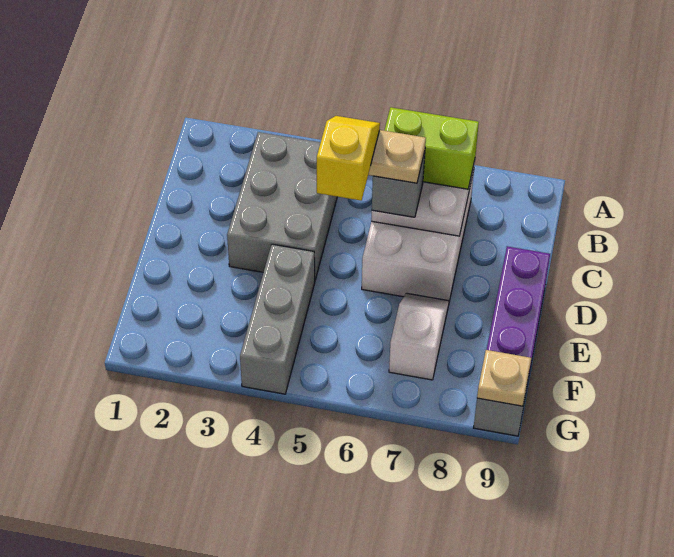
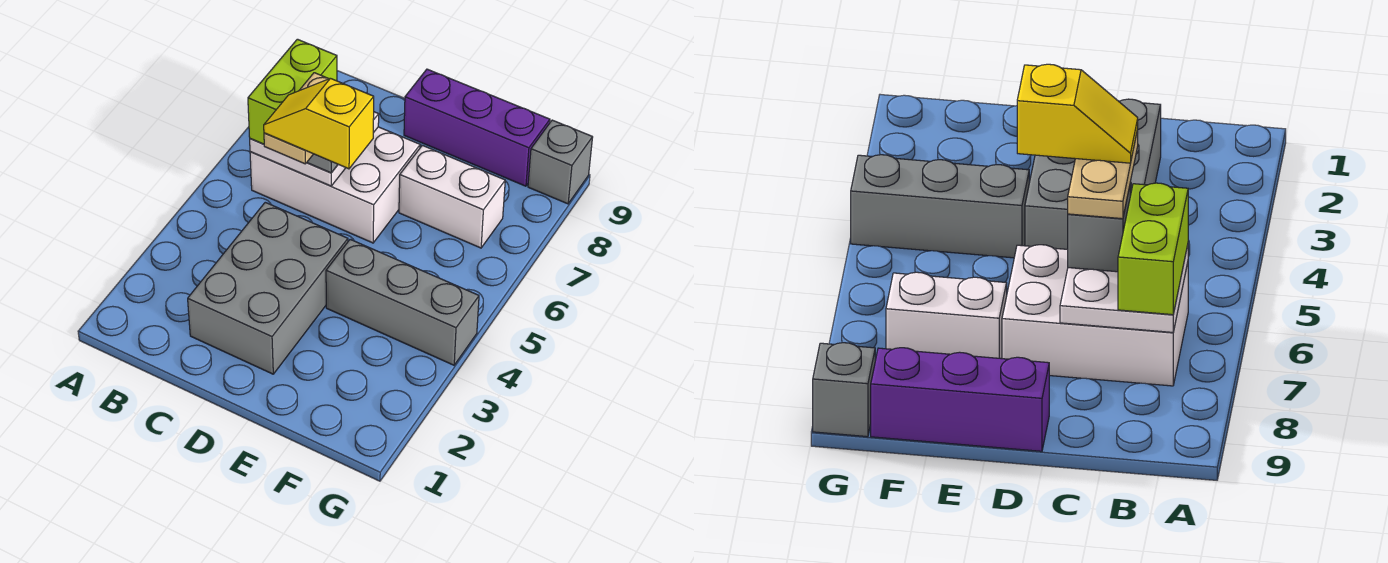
grey 2x3 brick [227,132,337,280] -> grey 2x3 brick turned to [188,202,348,374]
white 1x2 slope [389,293,449,380] -> white 1x2 brick [399,145,505,248]
tan 1x1 plate [477,350,531,406] -> none

